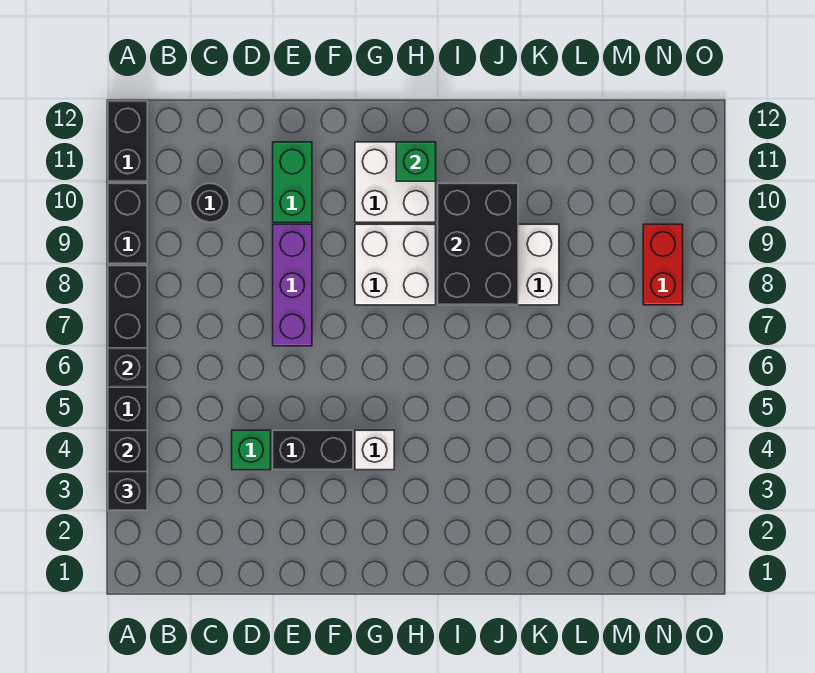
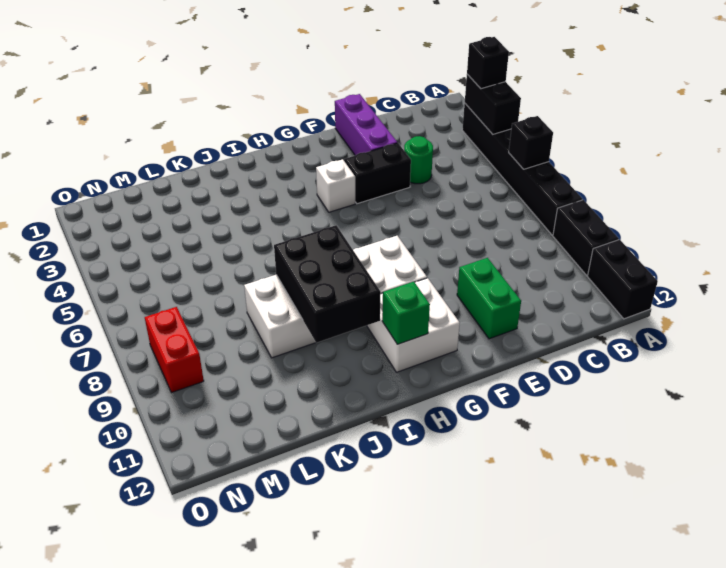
black 1x1 round brick [190,183,230,222] -> none
green 1x1 brick [232,430,271,470] -> green 1x1 round brick [404,136,433,184]
purple 1x3 brick [273,224,312,346] -> purple 1x3 brick moved to [335,94,397,156]

